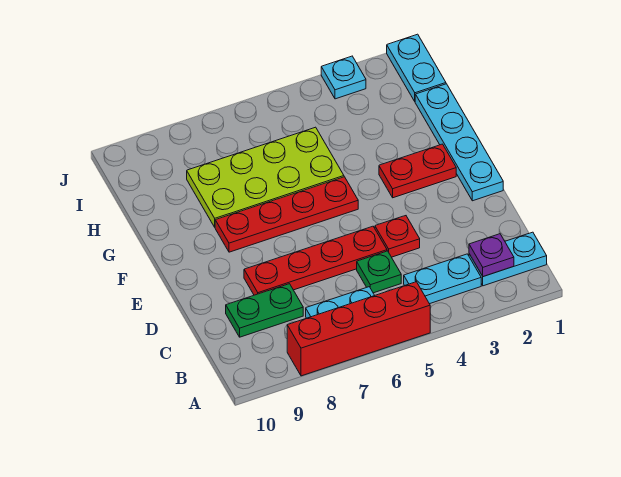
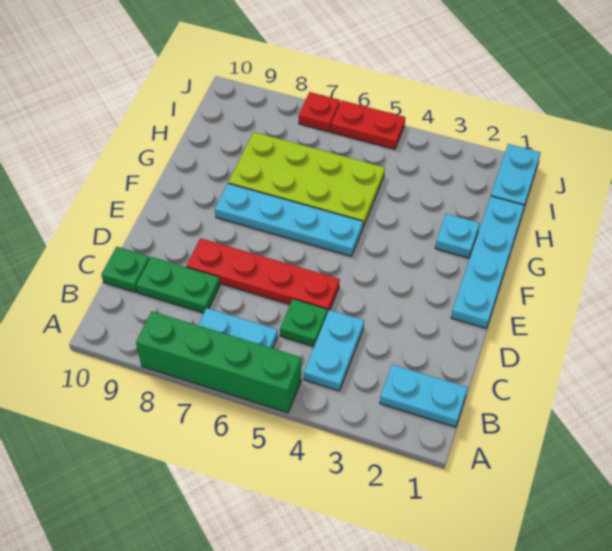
red 1x4 brick [287,282,430,376] -> green 1x4 brick [136,312,301,413]
purple 1x1 plate [469,234,514,277] -> none
cyan 1x2 plate [404,254,481,304] -> cyan 1x2 plate turned to [304,310,364,391]
none -> green 1x1 plate [101,247,150,292]
red 1x1 plate [375,216,420,257] -> red 1x1 plate moved to [299,92,340,132]
red 1x2 plate [379,144,456,198] -> red 1x2 plate moved to [331,101,405,149]
red 1x4 plate [215,177,358,252] -> cyan 1x4 plate [215,183,363,256]
cyan 1x1 plate [321,56,366,99] -> cyan 1x1 plate moved to [435,214,480,258]

